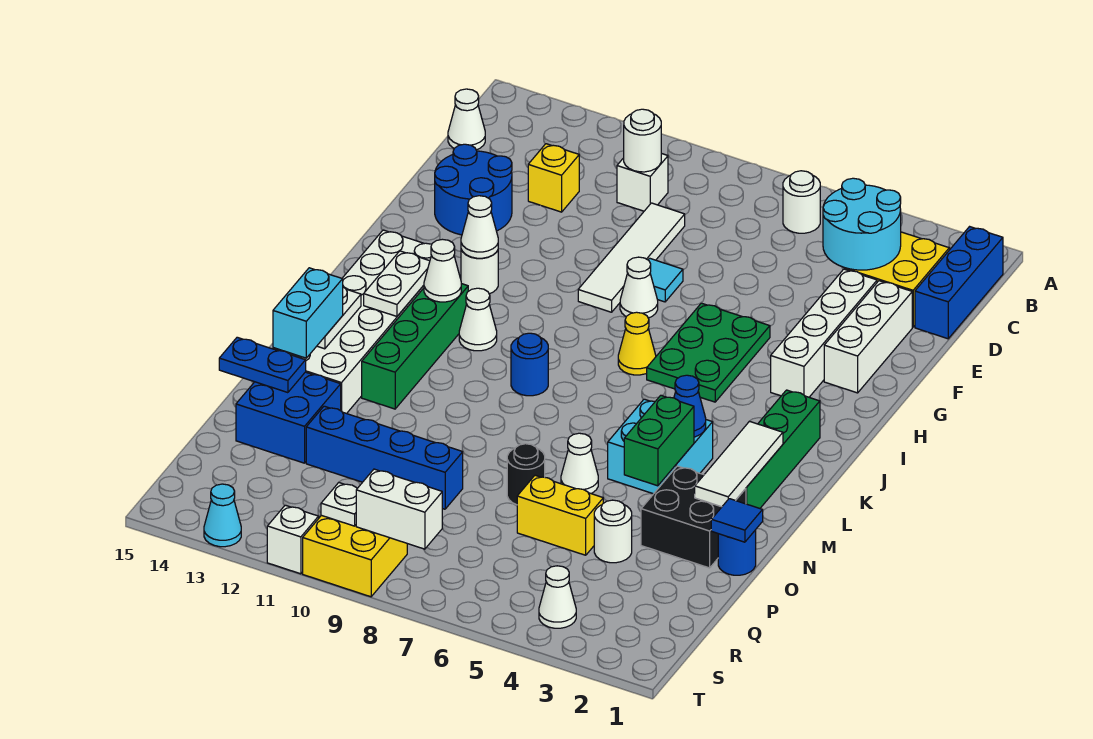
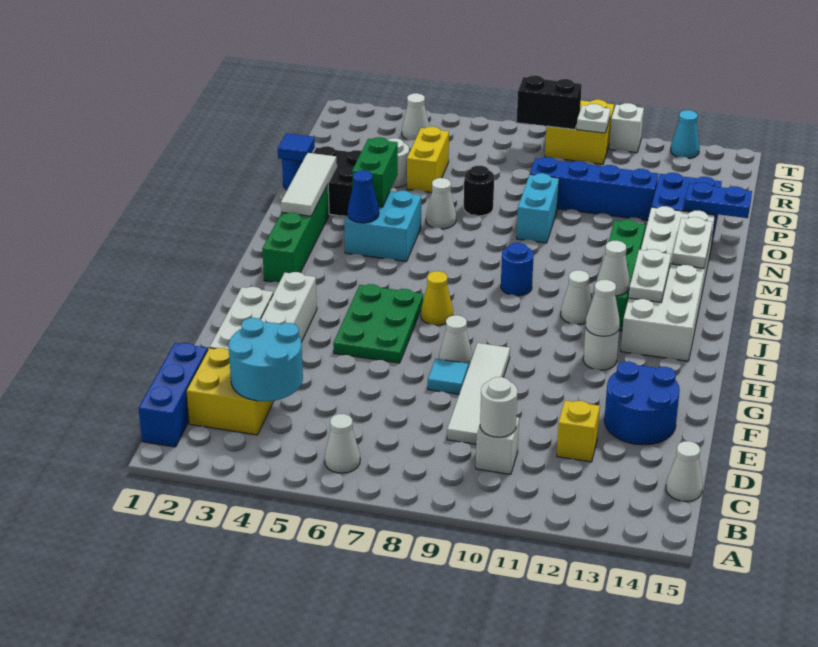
white 1x1 round brick [783,171,820,233] -> white 1x1 cone [324,414,360,473]
cyan 1x2 brick [273,268,343,358] -> cyan 1x2 brick moved to [517,173,559,243]
yellow 1x2 brick [517,475,603,555] -> yellow 1x2 brick turned to [407,127,449,193]
white 1x2 brick [356,469,442,549] -> black 1x2 brick [517,75,582,129]

